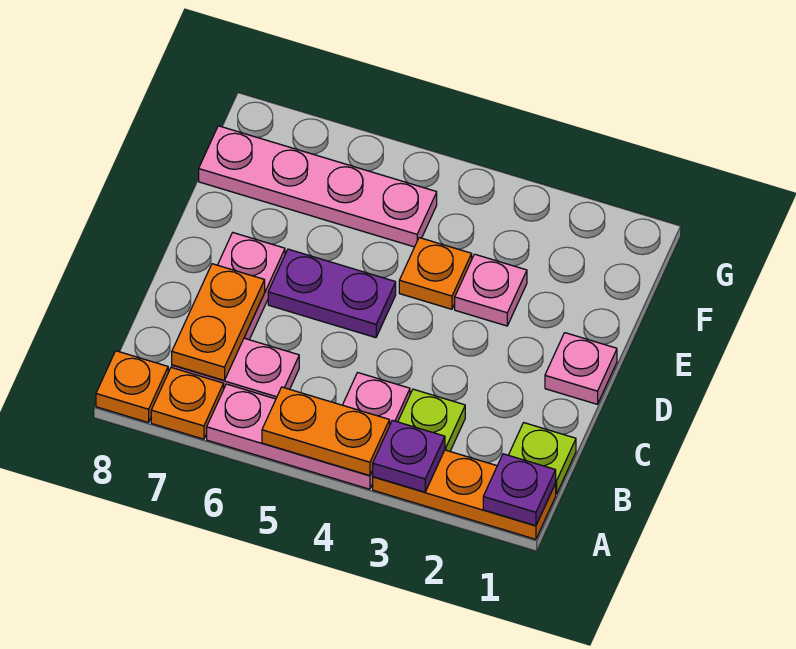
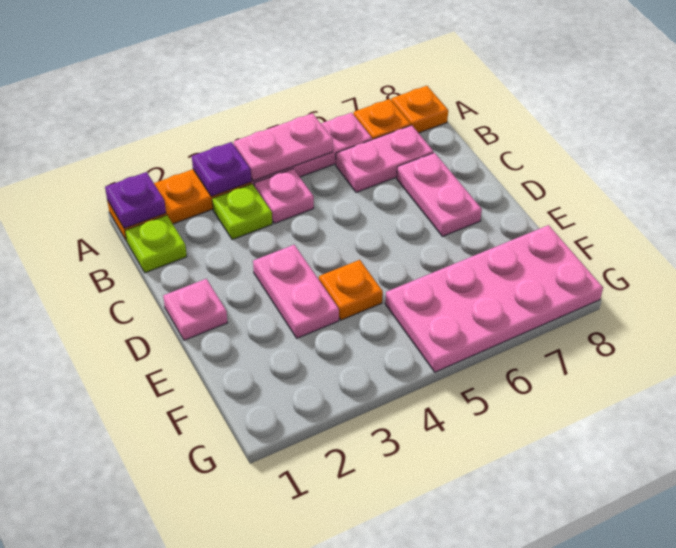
orange 1x2 plate [262,387,390,476] -> pink 1x2 plate [234,113,333,181]
orange 1x2 plate [172,264,265,380] -> none
purple 1x2 plate [268,249,396,338] -> none
pink 1x1 plate [455,254,527,326] -> pink 1x2 plate [253,245,339,338]
pink 1x4 plate [199,126,437,247] -> pink 2x4 plate [385,225,603,372]

